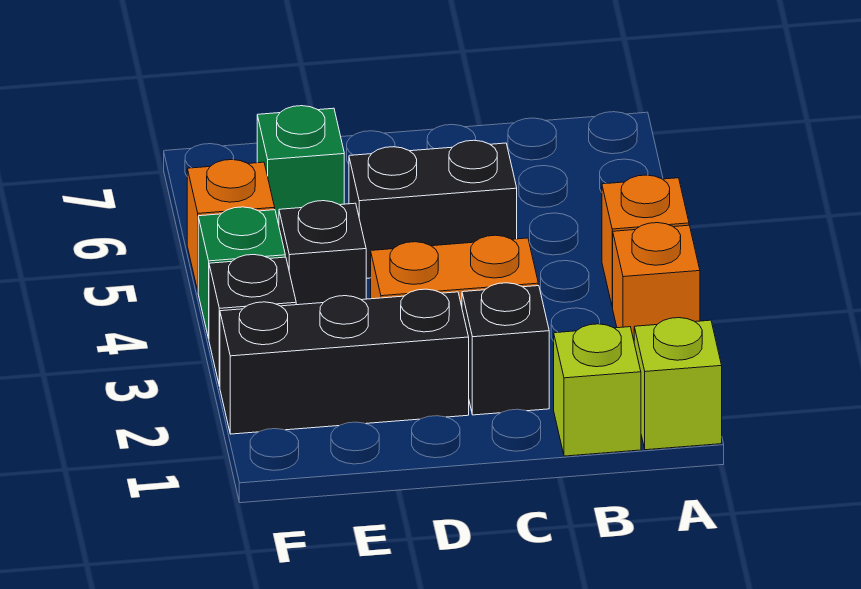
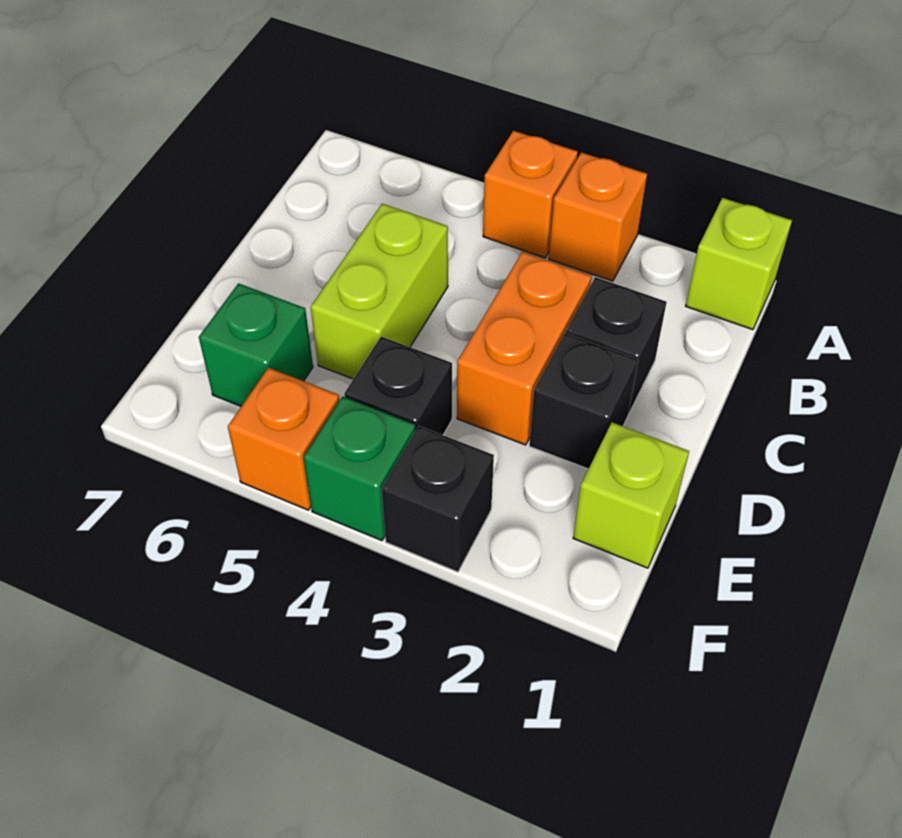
lime 1x1 brick [554,324,641,456] -> lime 1x1 brick moved to [573,422,689,568]
black 1x2 brick [349,140,517,278] -> lime 1x2 brick [311,204,448,379]
black 1x3 brick [220,289,469,434] -> black 1x1 brick [529,333,638,469]

